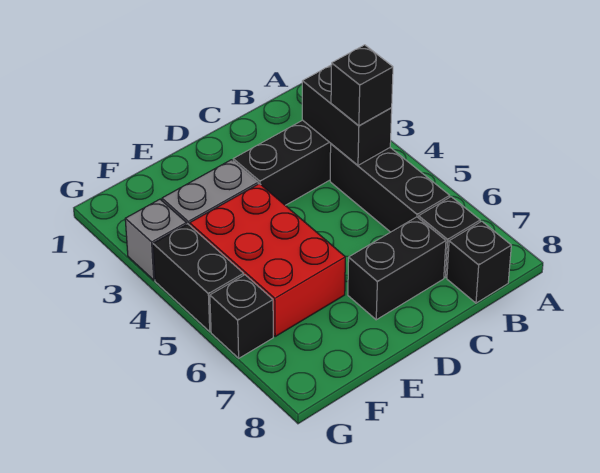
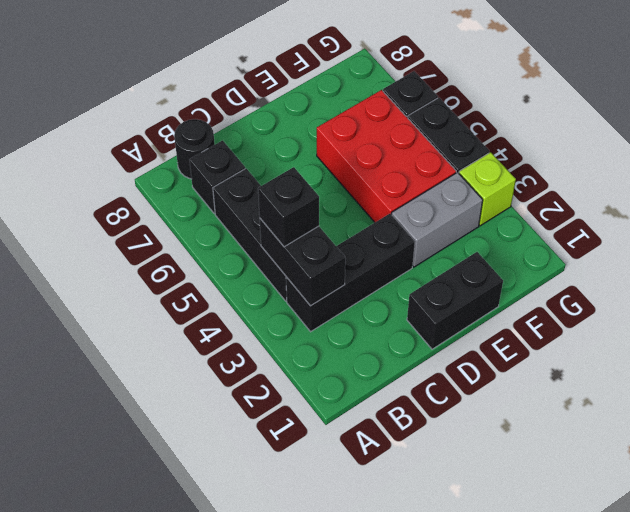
black 1x1 brick [447,221,511,303] -> black 1x1 round brick [174,119,215,179]
black 1x2 brick [348,217,446,320] -> black 1x2 brick moved to [407,252,503,349]
grey 1x1 brick [125,199,187,280] -> lime 1x1 brick [459,152,516,226]

